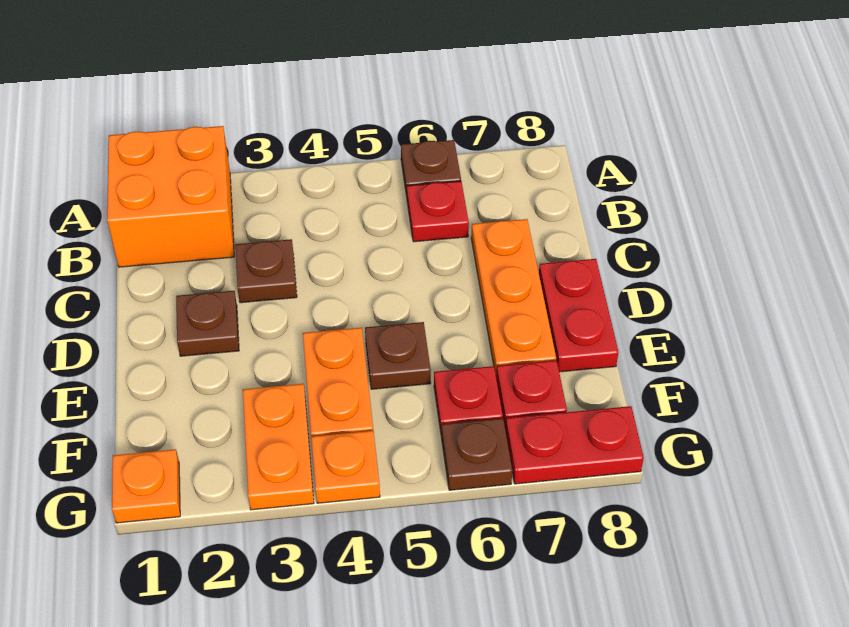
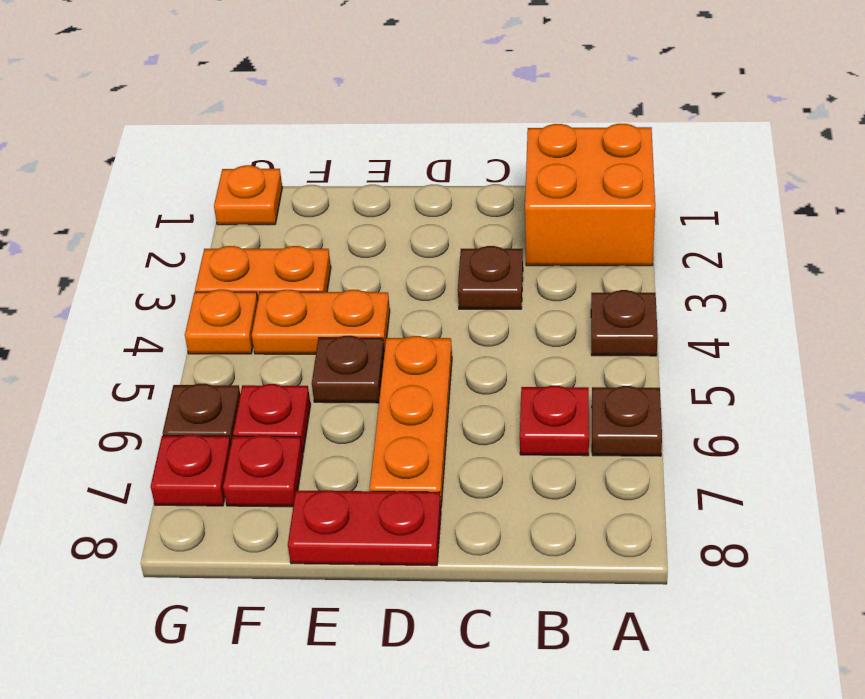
orange 1x3 plate [471,219,556,375] -> orange 1x3 plate turned to [370,336,452,506]
brown 1x1 plate [176,291,239,356] -> brown 1x1 plate moved to [591,290,658,356]
red 1x2 plate [505,406,644,484] -> red 1x1 plate [151,435,231,506]

